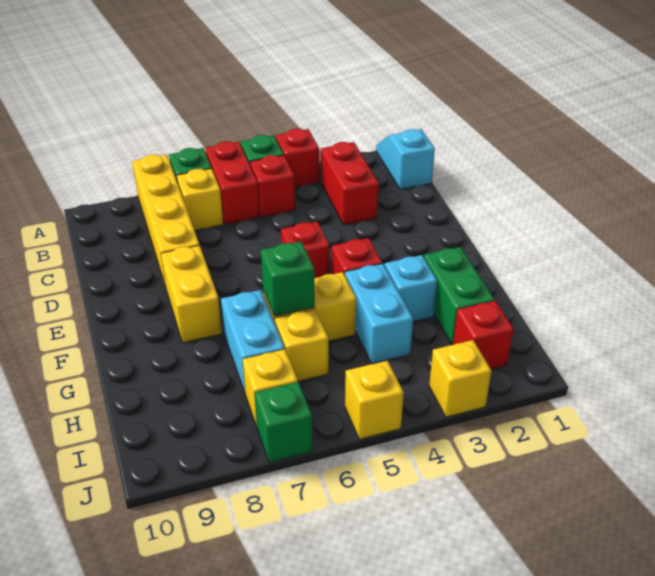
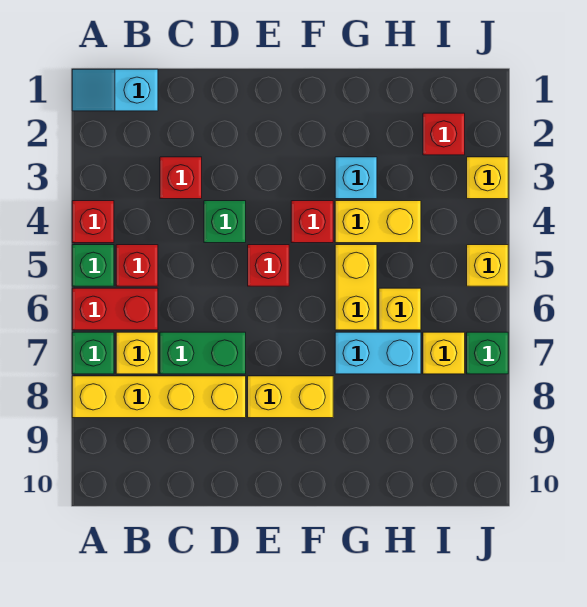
red 1x2 brick [321,142,378,225] -> red 1x1 brick [160,157,202,199]
green 1x2 brick [424,247,495,345] -> green 1x2 brick moved to [160,332,246,374]
cyan 1x2 brick [345,263,413,364] -> yellow 1x2 brick [335,201,421,243]
green 1x1 brick [261,242,315,316] -> green 1x1 brick moved to [204,201,246,243]

